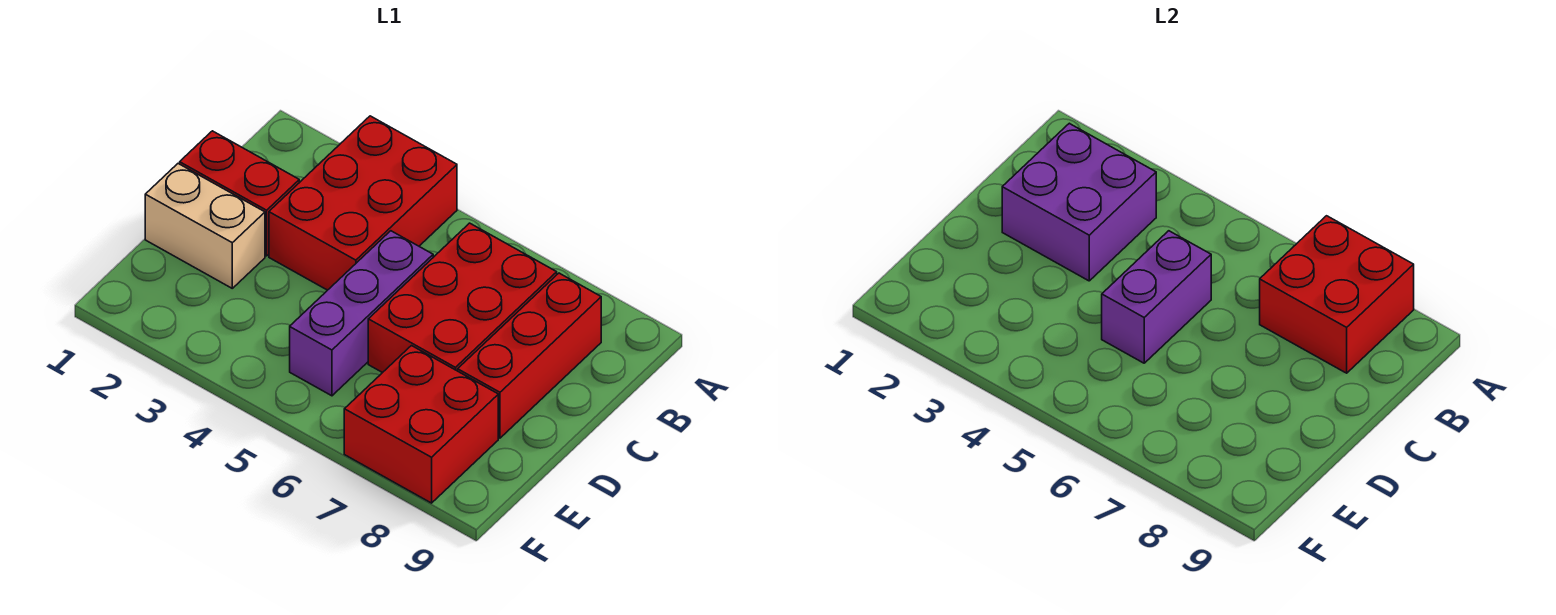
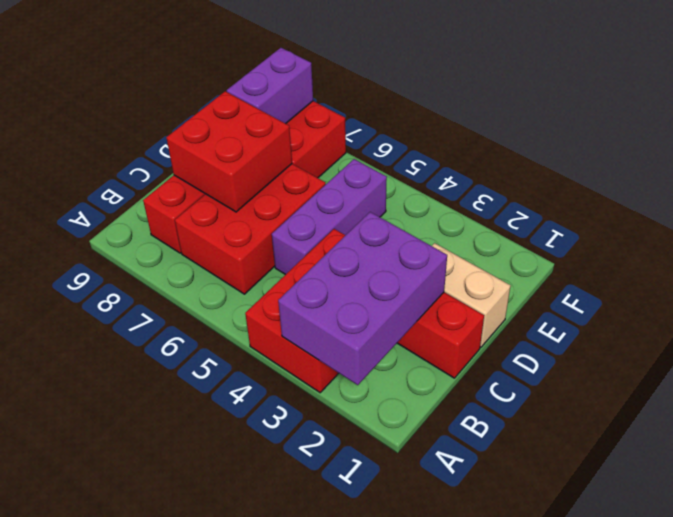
red 2x2 brick [1260,216,1414,373] -> red 2x2 brick moved to [166,91,292,212]
purple 2x2 brick [1002,123,1156,281] -> purple 2x3 brick [278,212,447,385]
purple 1x2 brick [1102,231,1211,363] -> purple 1x2 brick moved to [227,48,313,124]

